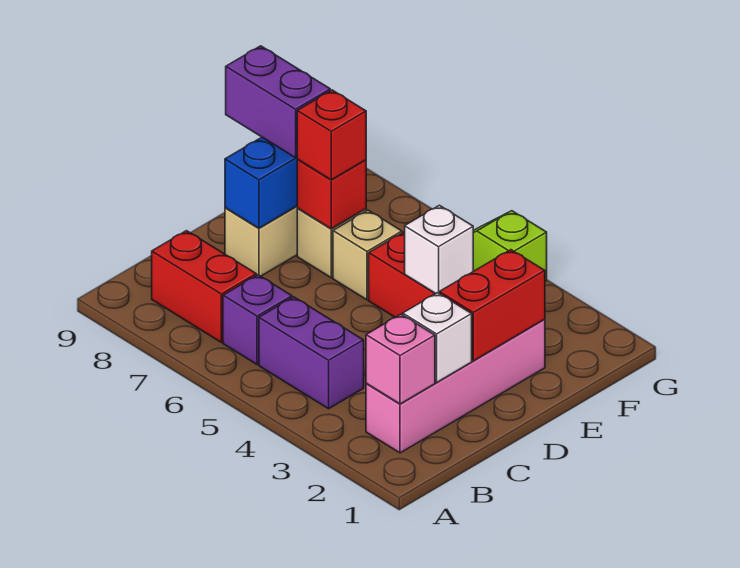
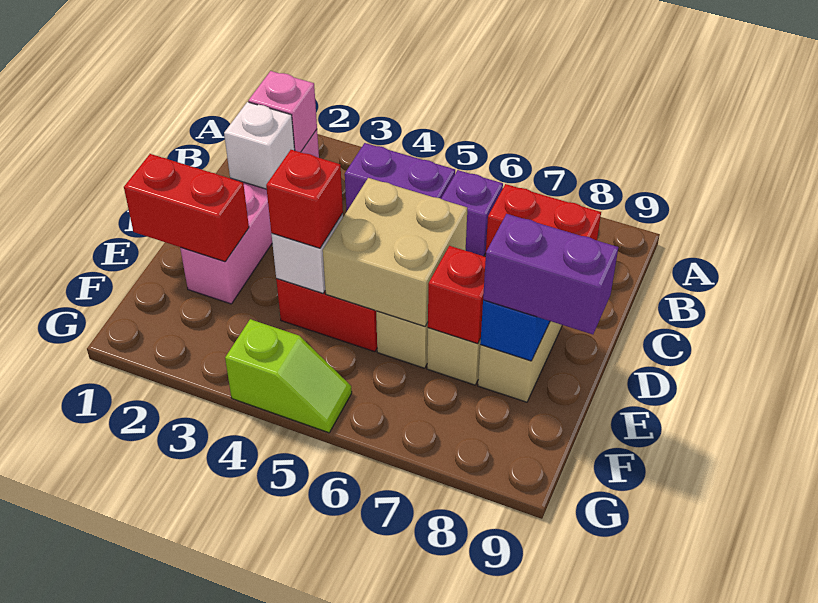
red 1x2 brick [439,250,545,361] -> red 1x2 brick turned to [124,154,249,262]
none -> tan 2x2 brick [323,178,467,326]
red 1x1 brick [297,90,366,180] -> red 1x1 brick moved to [266,150,343,248]

